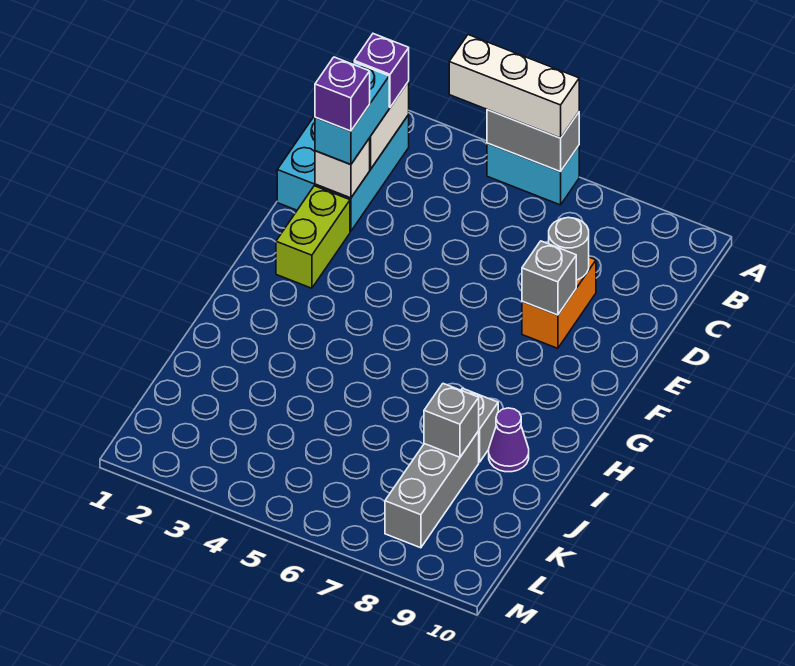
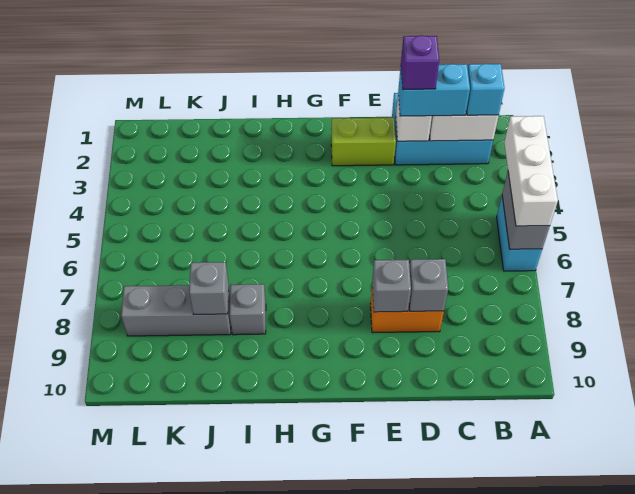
purple 1x1 brick [354,34,409,107] -> cyan 1x1 brick [466,64,504,115]
grey 1x1 round brick [549,217,589,280] -> grey 1x1 brick [409,259,448,311]
purple 1x1 cone [489,408,529,472] -> none

